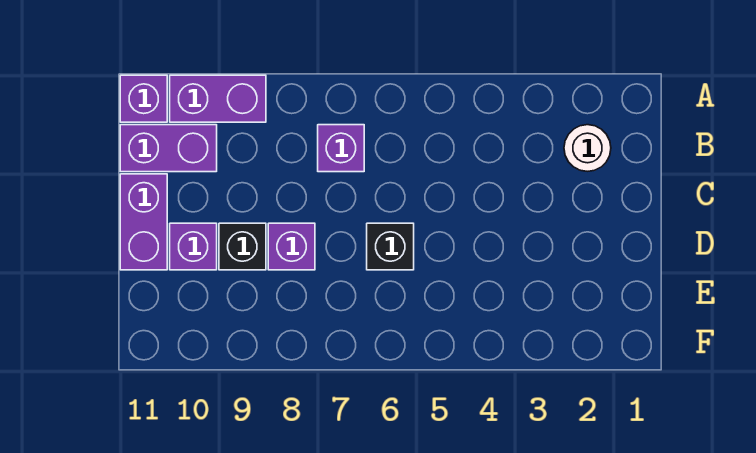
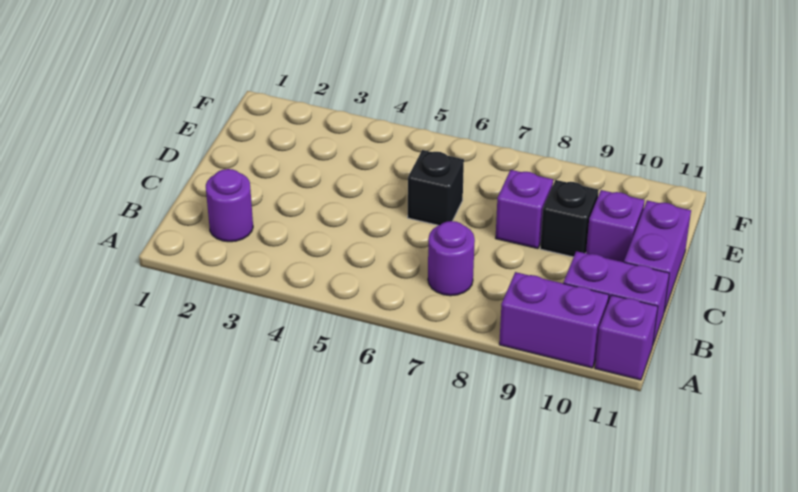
white 1x1 round brick [564,125,611,171] -> purple 1x1 round brick [206,169,253,242]
purple 1x1 brick [318,125,364,172] -> purple 1x1 round brick [428,221,475,296]

